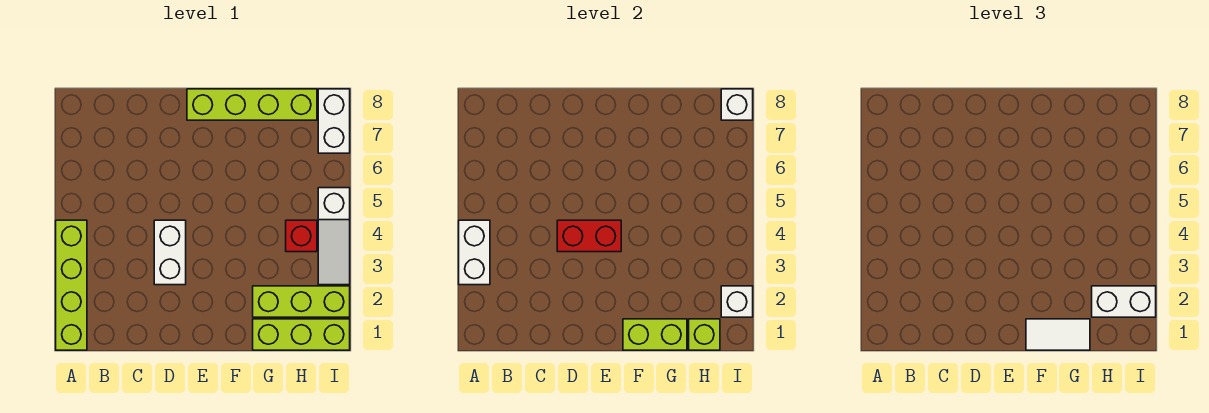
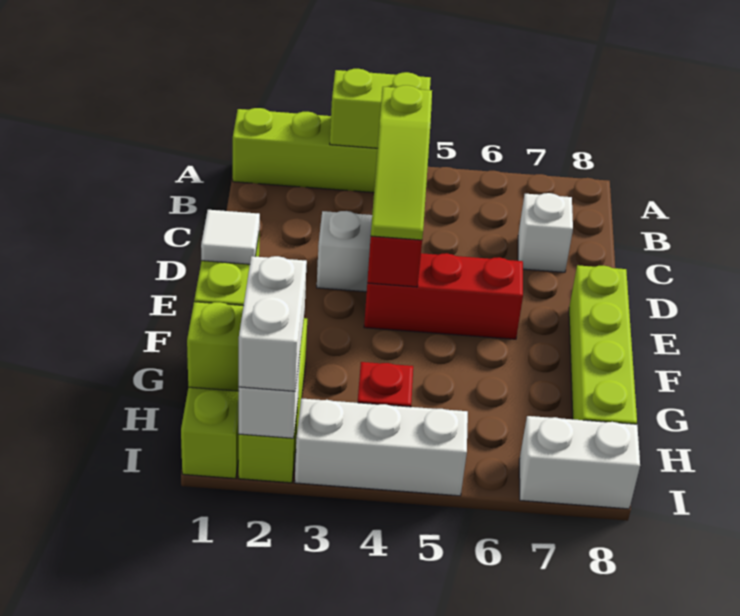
white 1x2 brick [459,220,490,285] -> lime 1x2 brick [330,69,431,148]
none -> lime 1x3 slope [371,85,432,240]
none -> red 1x3 brick [364,253,523,339]
white 1x2 tile [1026,319,1090,350] -> white 1x1 tile [201,210,260,264]
white 1x3 slope [318,188,350,285] -> white 1x3 brick [295,398,468,496]
white 1x1 brick [721,89,753,120] -> white 1x1 brick moved to [518,193,573,272]

